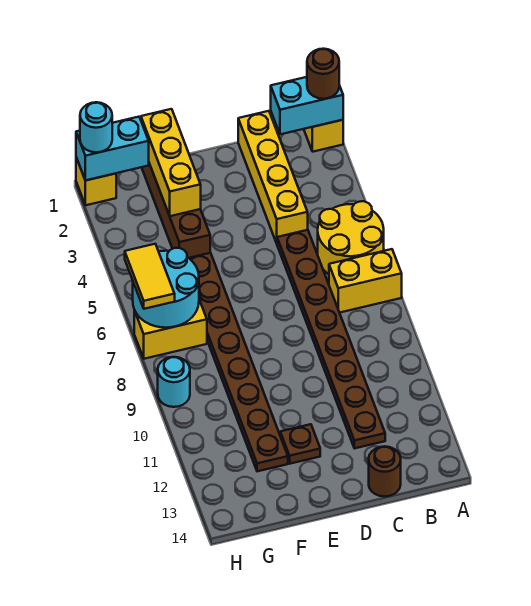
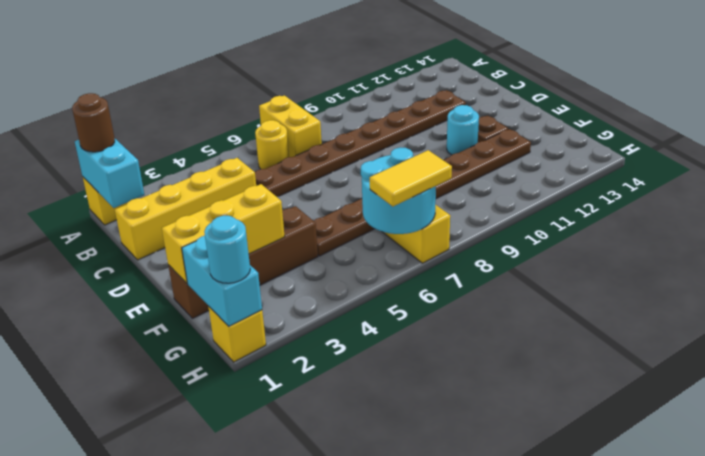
yellow 2x2 round brick [318,201,384,274] -> yellow 1x1 round brick [255,120,289,169]
brown 1x1 round brick [369,446,401,497] -> none
cyan 1x1 round brick [158,357,190,407] -> cyan 1x1 round brick moved to [447,105,479,155]

